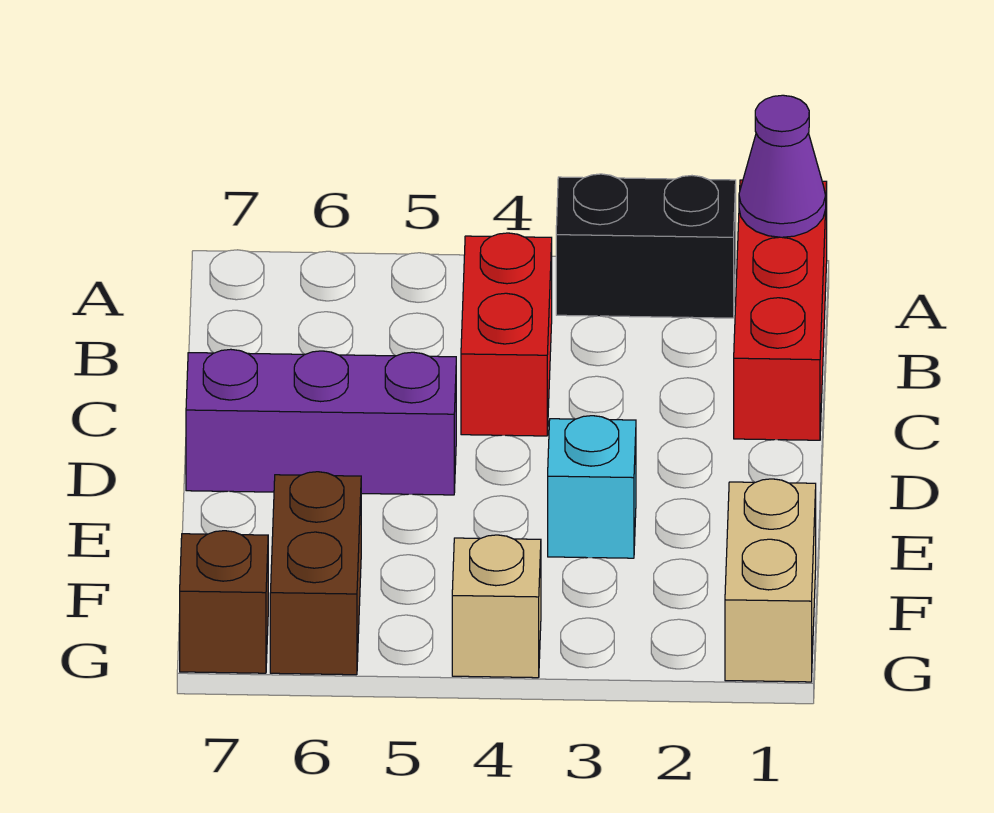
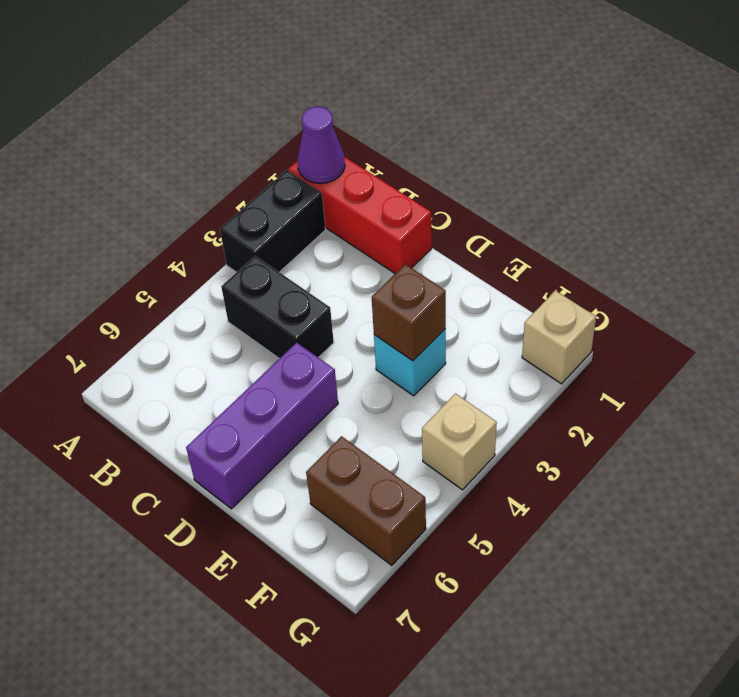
red 1x2 brick [461,233,552,436] -> black 1x2 brick [221,256,334,359]
tan 1x2 brick [725,479,816,682] -> tan 1x1 brick [522,291,596,384]
brown 1x1 brick [180,531,268,673] -> brown 1x1 brick moved to [372,264,446,361]

